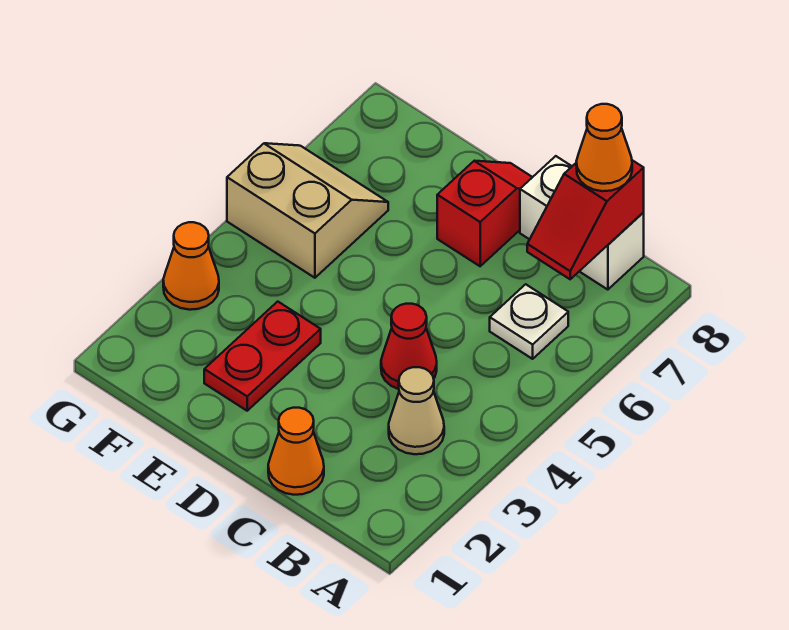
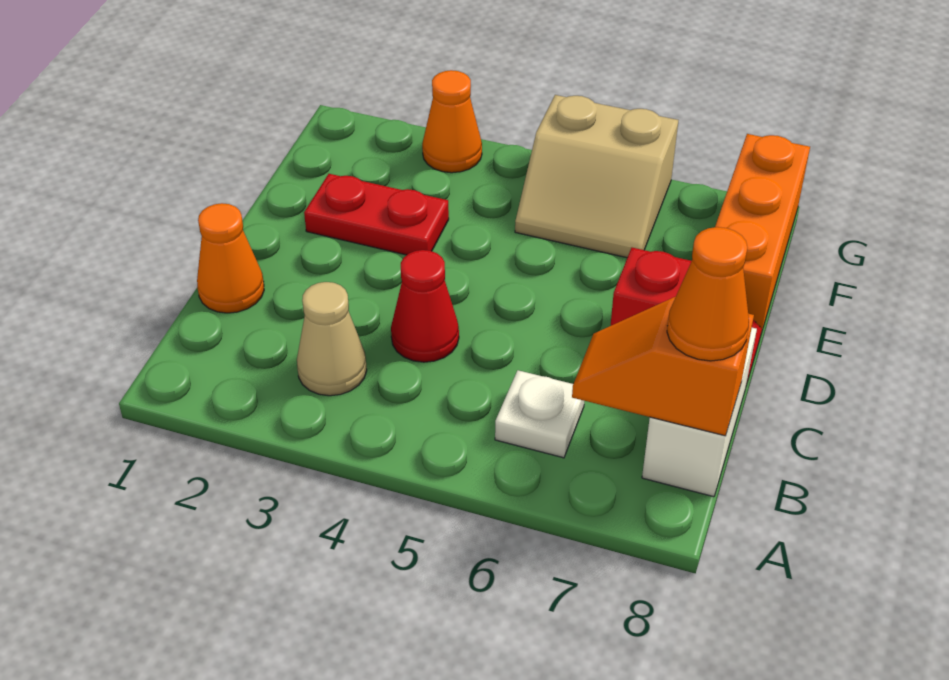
red 1x2 slope [527,160,644,279] -> orange 1x2 slope [572,297,754,436]
none -> orange 1x3 brick [715,134,810,333]
tan 2x2 slope [227,143,388,278] -> tan 2x2 slope turned to [515,95,678,258]

